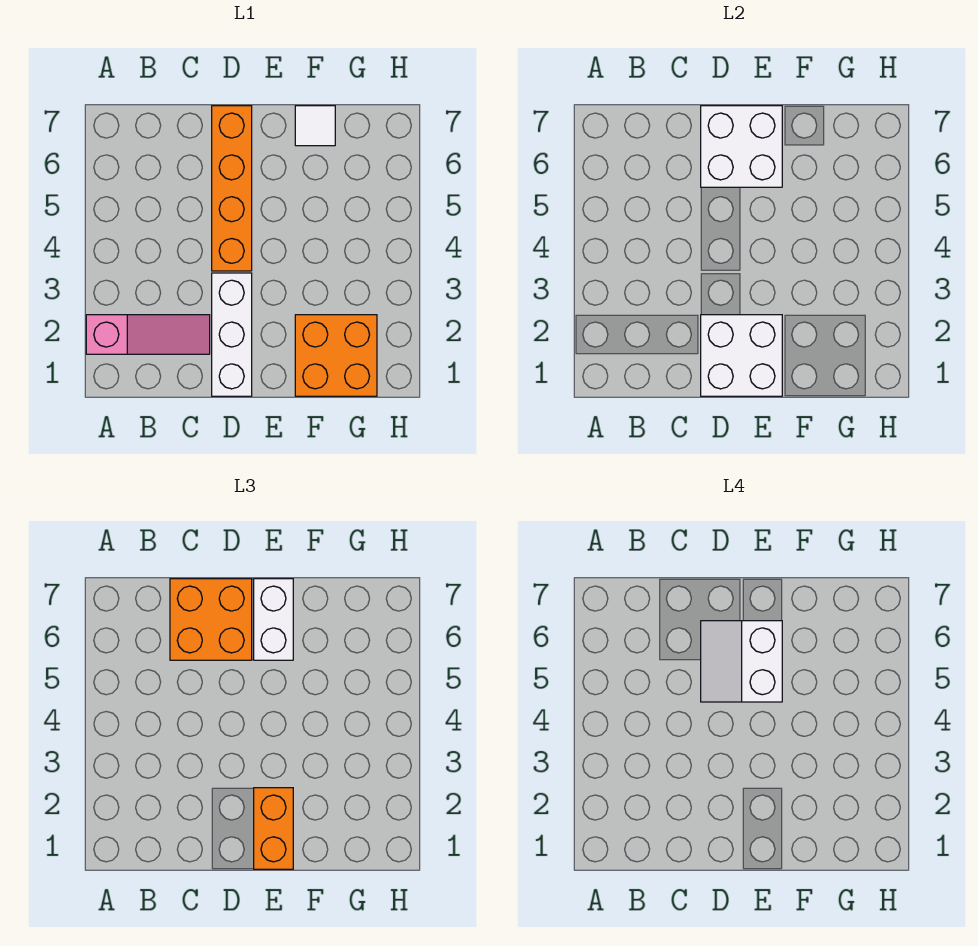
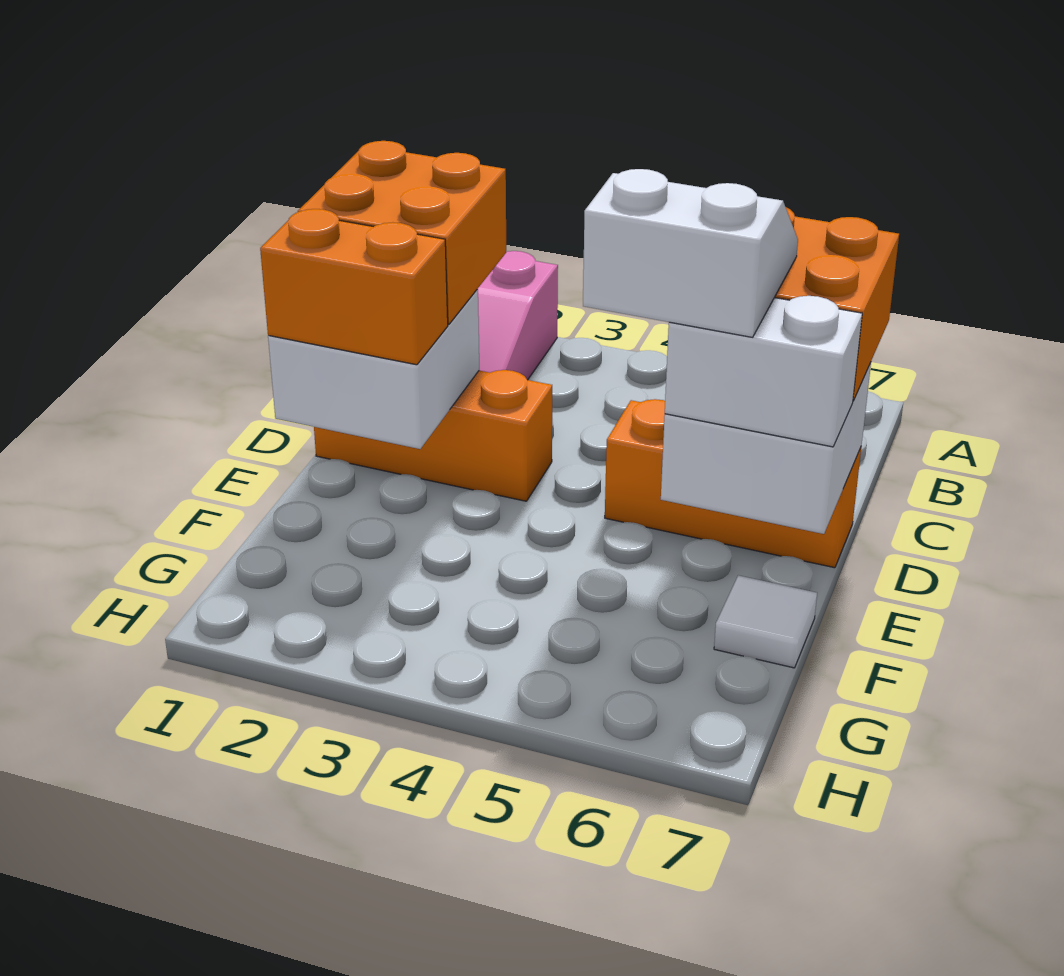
white 1x3 brick [212,273,252,396] -> orange 1x3 brick [314,370,552,501]
orange 1x4 brick [212,106,252,271] -> orange 1x3 brick [605,399,861,568]
orange 2x2 brick [295,315,377,396] -> orange 2x2 brick moved to [298,141,506,324]

